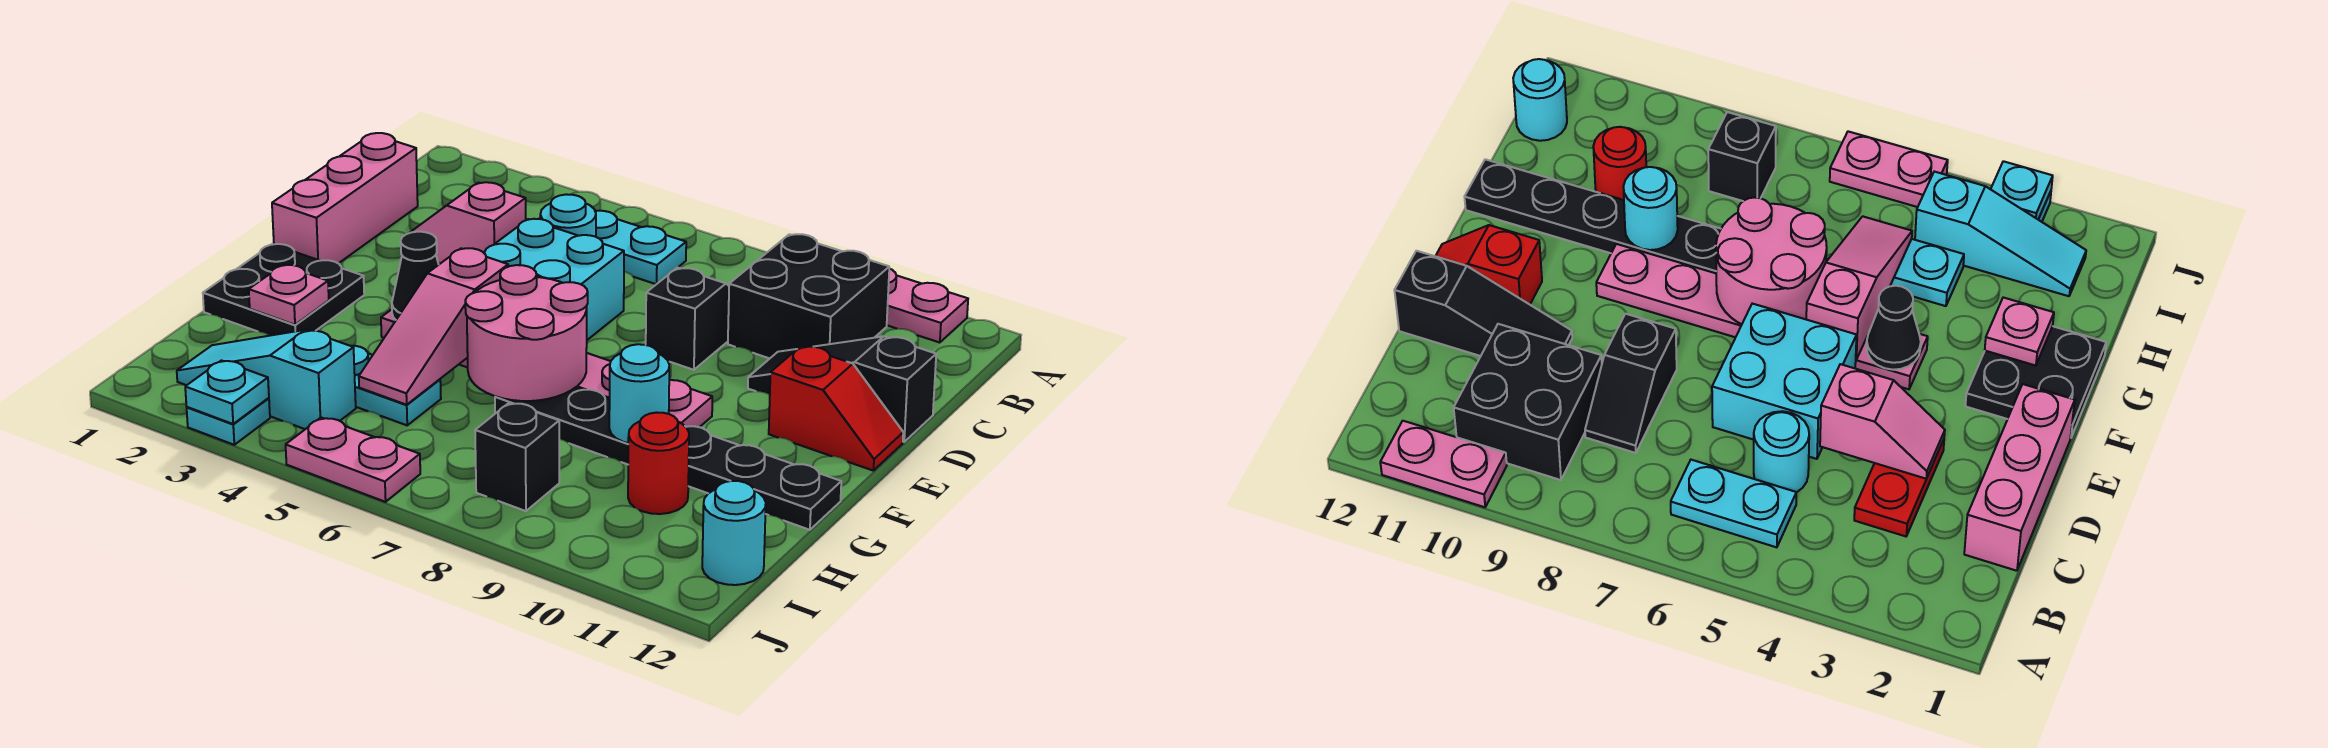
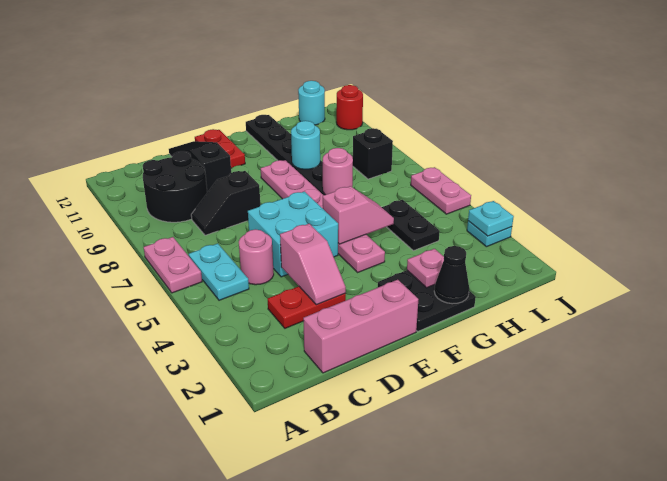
pink 1x2 plate [887,269,968,343] -> pink 1x2 plate moved to [143,237,202,293]
black 2x2 brick [728,234,889,358] -> black 2x2 round brick [143,151,207,222]
cyan 1x1 round brick [540,194,596,237] -> pink 1x1 round brick [239,229,274,285]
black 1x3 slope [748,336,936,442] -> black 1x3 slope turned to [169,141,231,192]
red 1x2 slope [769,346,903,471] -> red 1x2 plate [195,129,245,168]
black 1x1 cone [392,232,439,320] -> black 1x1 cone moved to [434,246,469,304]
pink 1x3 slope [359,248,508,405] -> pink 1x2 slope [323,186,394,244]
pink 2x2 round brick [465,265,588,401] -> pink 1x1 round brick [323,148,353,195]
cyan 1x2 plate [352,346,441,425] -> black 1x2 plate [382,200,440,251]
red 1x1 round brick [628,413,689,514] -> red 1x1 round brick moved to [336,85,363,130]
cyan 1x3 slope [177,330,356,429] -> none

